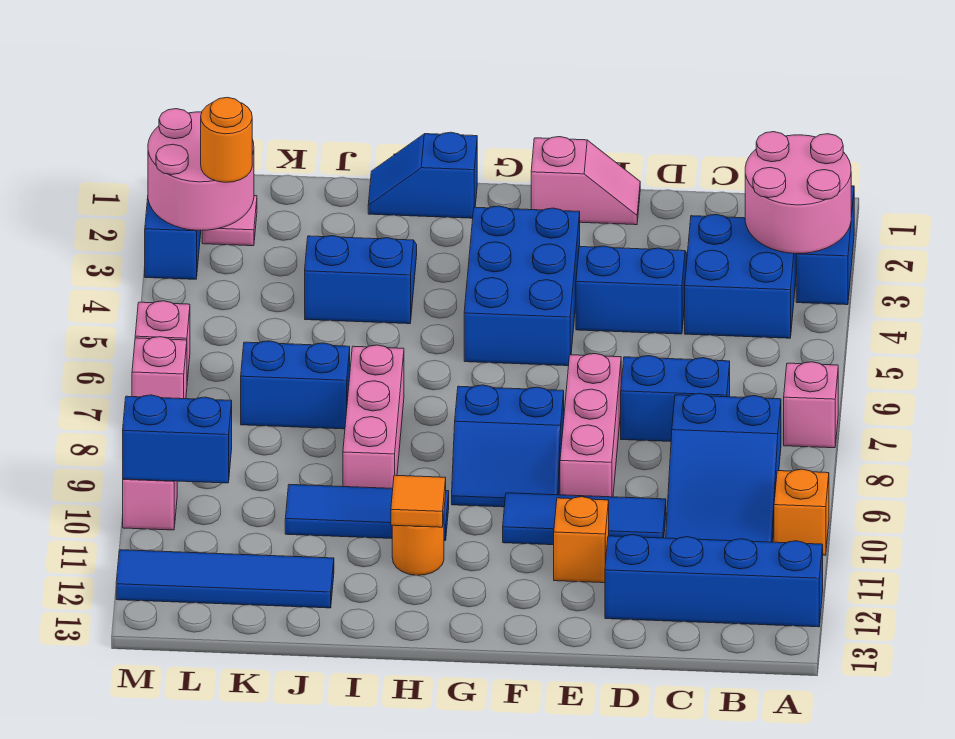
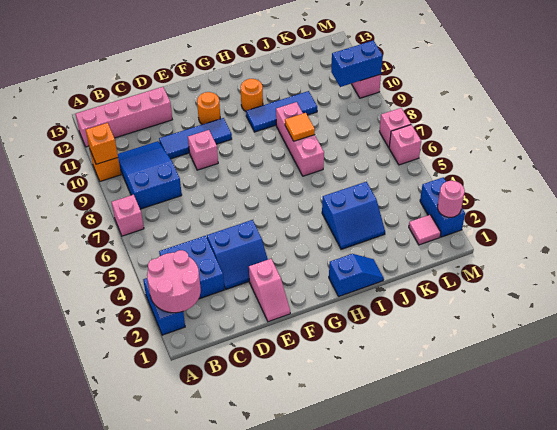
blue 1x4 brick [605,535,823,627] -> pink 1x4 brick [76,87,172,147]
blue 1x2 brick [621,356,730,441] -> none
pink 1x2 slope [531,137,640,225] -> pink 1x2 slope turned to [249,259,290,322]
pink 1x3 brick [560,353,621,497] -> pink 1x1 brick [188,130,218,170]
orange 1x1 brick [554,497,609,583] -> orange 1x1 brick moved to [86,123,118,164]
blue 2x3 brick [464,206,580,366] -> none
blue 2x2 slope [452,385,564,507] -> none
orange 1x1 tile [391,475,446,527] -> orange 1x1 tile moved to [285,113,315,141]
blue 1x2 brick [241,341,350,429] -> none
blue 1x4 tile [116,550,334,608] -> none
pink 2x2 round brick [148,109,254,230] -> pink 1x1 round brick [438,181,465,217]
orange 1x1 round brick [201,97,252,182] -> orange 1x1 round brick moved to [197,92,220,125]

